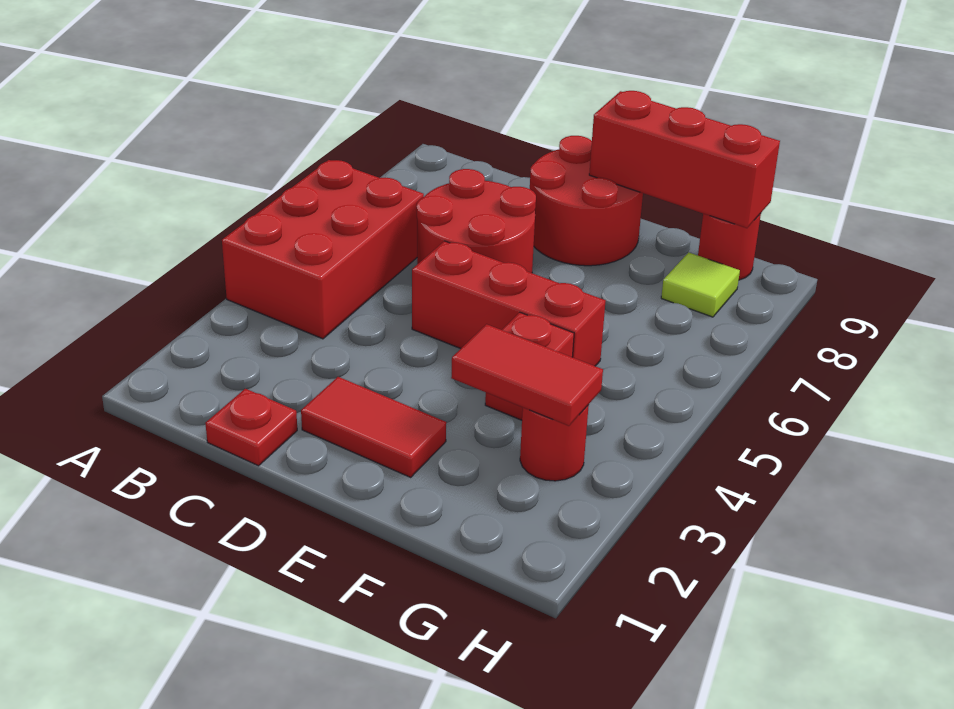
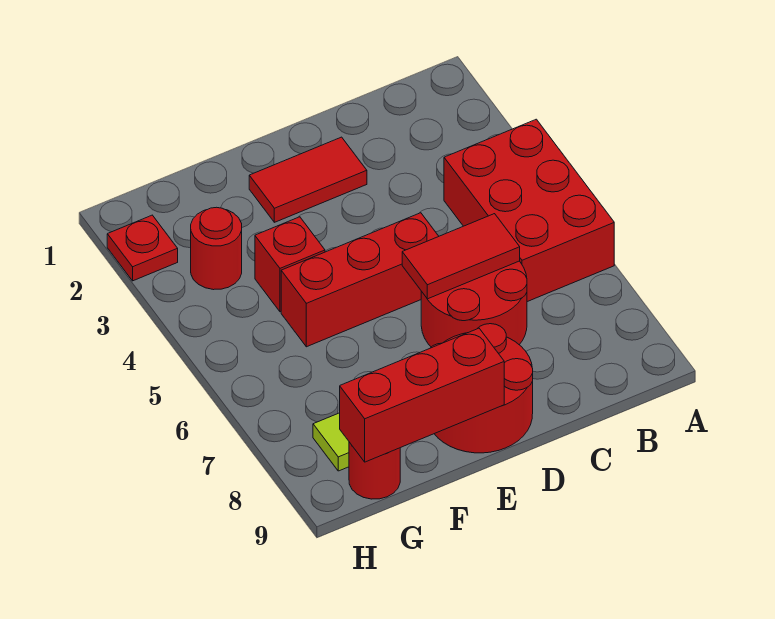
red 1x1 plate [205,389,297,466] -> red 1x1 plate moved to [107,215,178,281]
red 1x2 tile [451,324,603,426] -> red 1x2 tile moved to [402,214,520,299]

